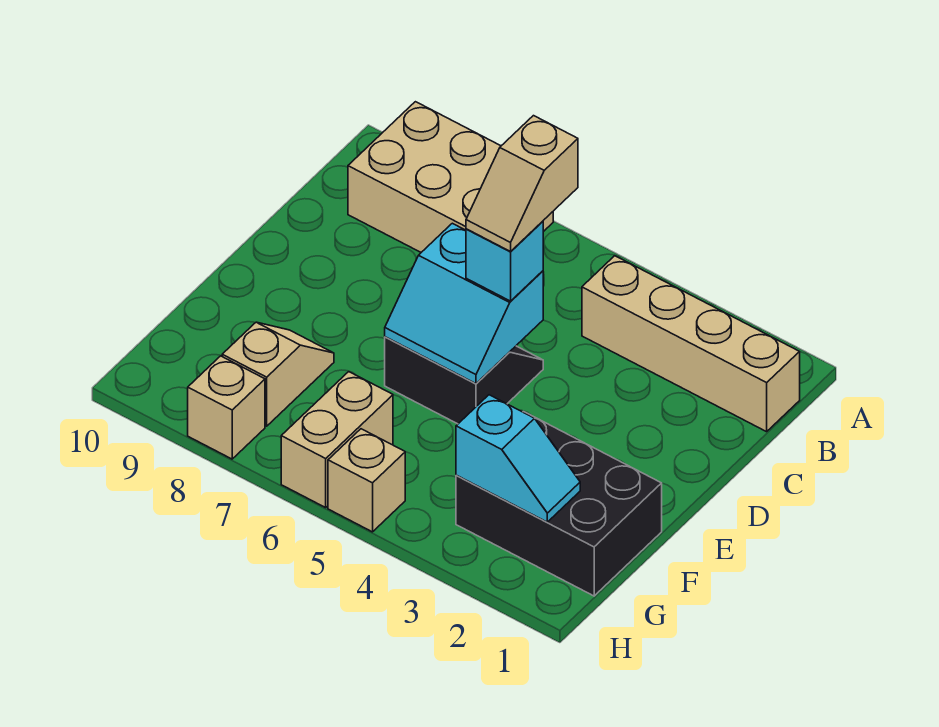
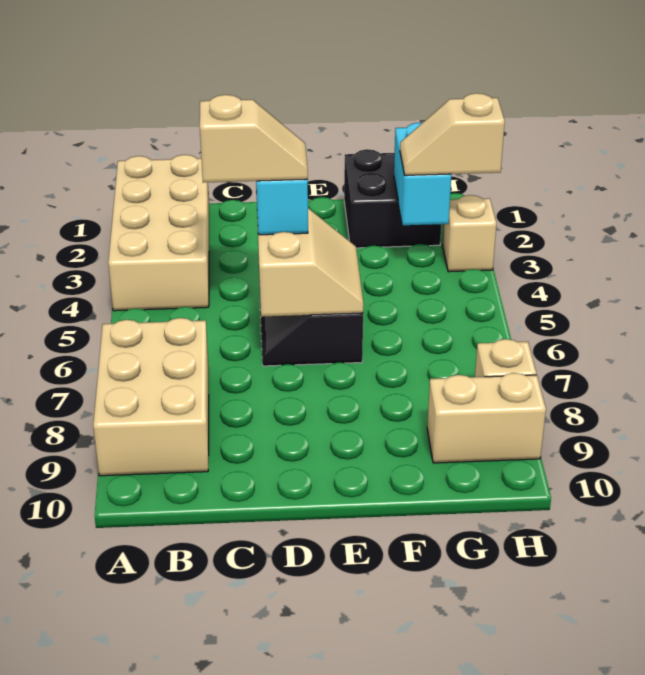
tan 1x4 brick [582,256,800,432] -> tan 2x4 brick [108,155,209,311]
cyan 2x2 slope [385,223,543,384] -> tan 2x2 slope [257,208,364,317]
black 2x3 brick [456,412,662,596] -> black 2x2 brick [344,149,441,248]
tan 1x2 slope [222,322,334,426] -> tan 1x2 slope moved to [400,93,505,175]
cyan 1x2 slope [456,395,580,522] -> cyan 1x2 brick [394,123,451,225]
tan 1x2 brick [281,372,393,508] -> tan 1x2 brick moved to [427,373,546,463]
tan 1x1 brick [328,429,405,532] -> tan 1x1 brick moved to [443,195,497,272]

